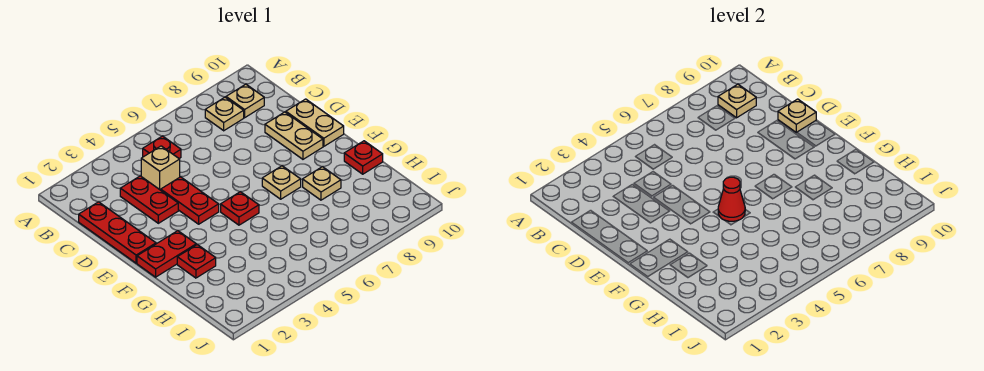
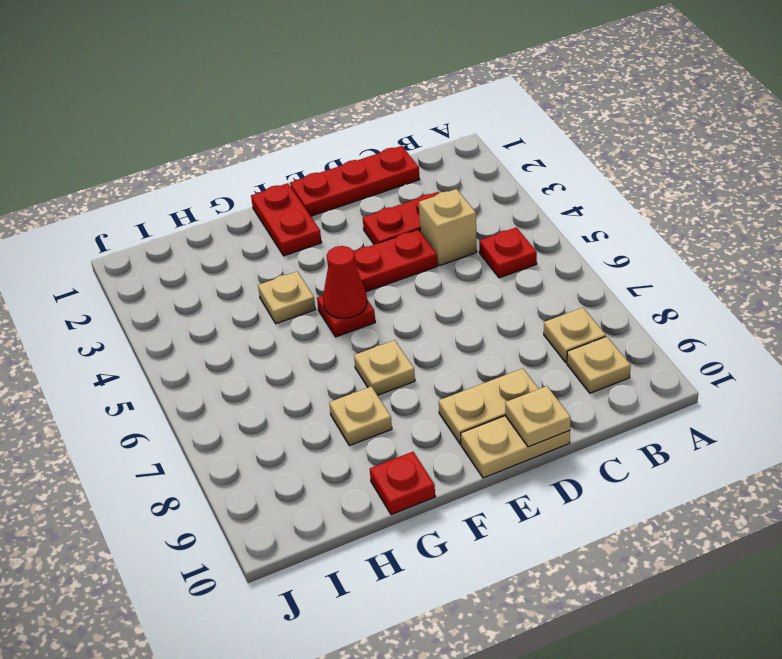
tan 1x1 plate [718,84,756,118] -> tan 1x1 plate moved to [258,271,315,324]
red 1x1 plate [177,245,216,278] -> none

